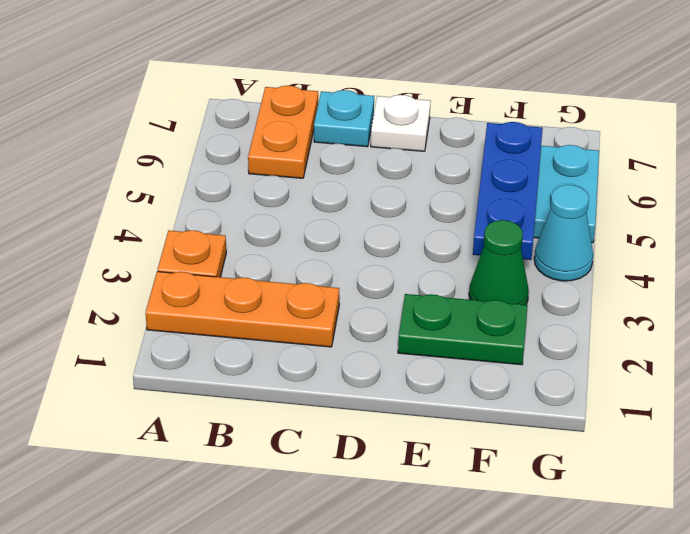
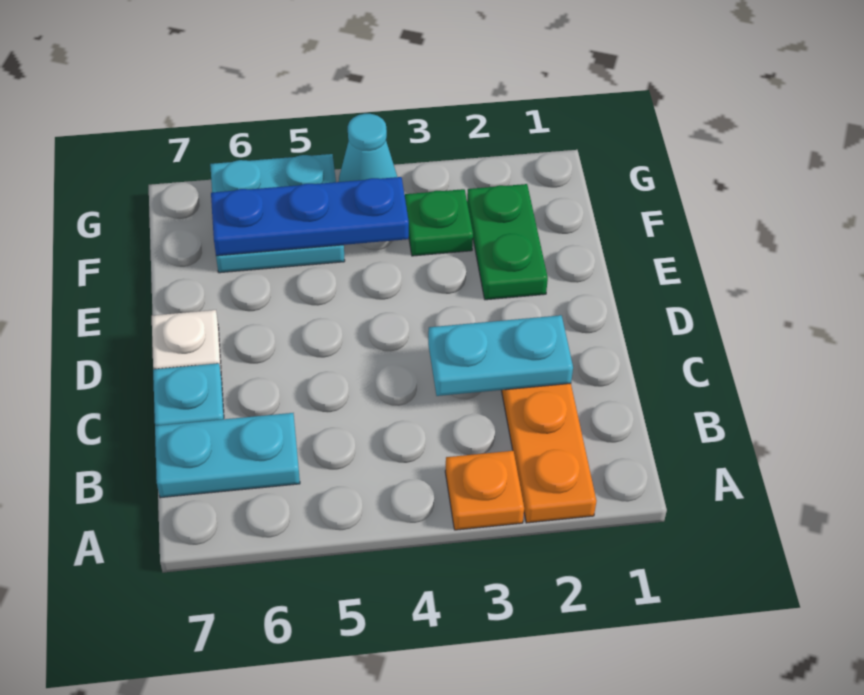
orange 1x2 plate [248,86,318,178] -> cyan 1x2 plate [155,413,300,498]
none -> cyan 1x2 plate [428,315,573,396]
green 1x1 cone [469,220,529,305] -> green 1x1 plate [405,189,473,256]

